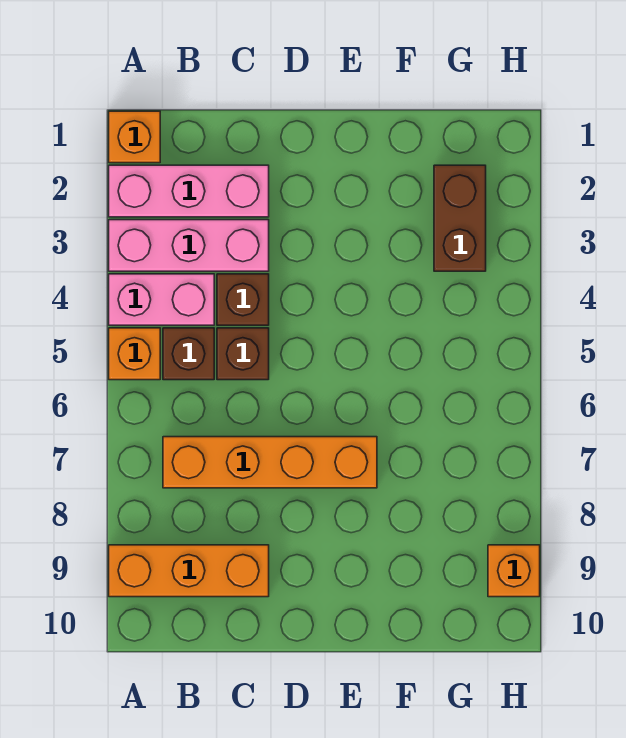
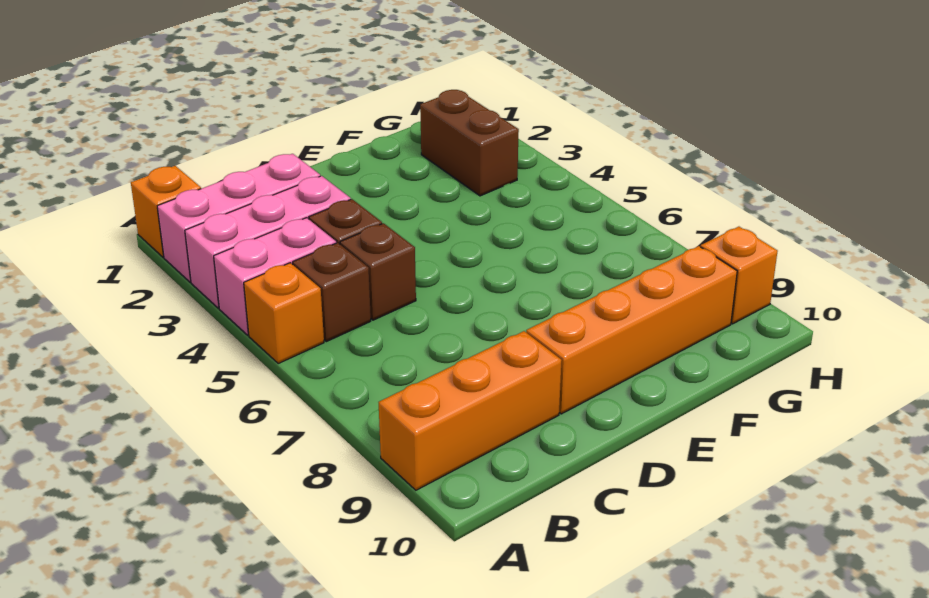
orange 1x4 brick [163,437,377,488] -> orange 1x4 brick moved to [526,246,737,414]

